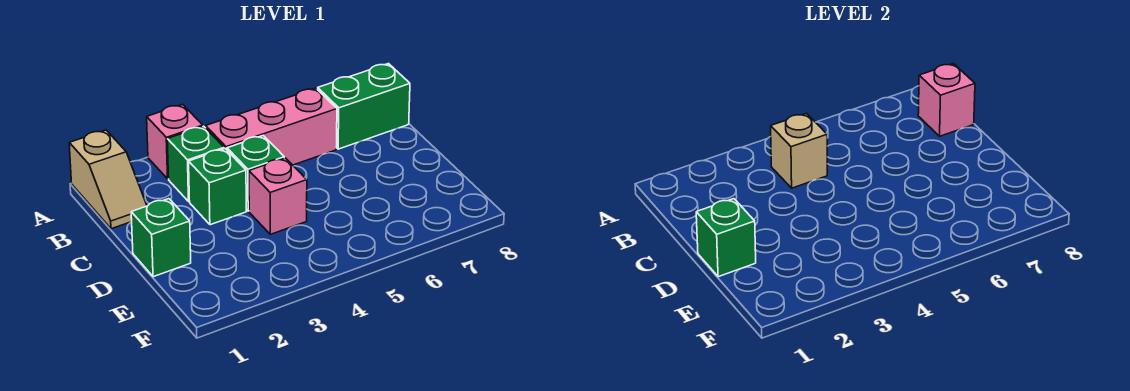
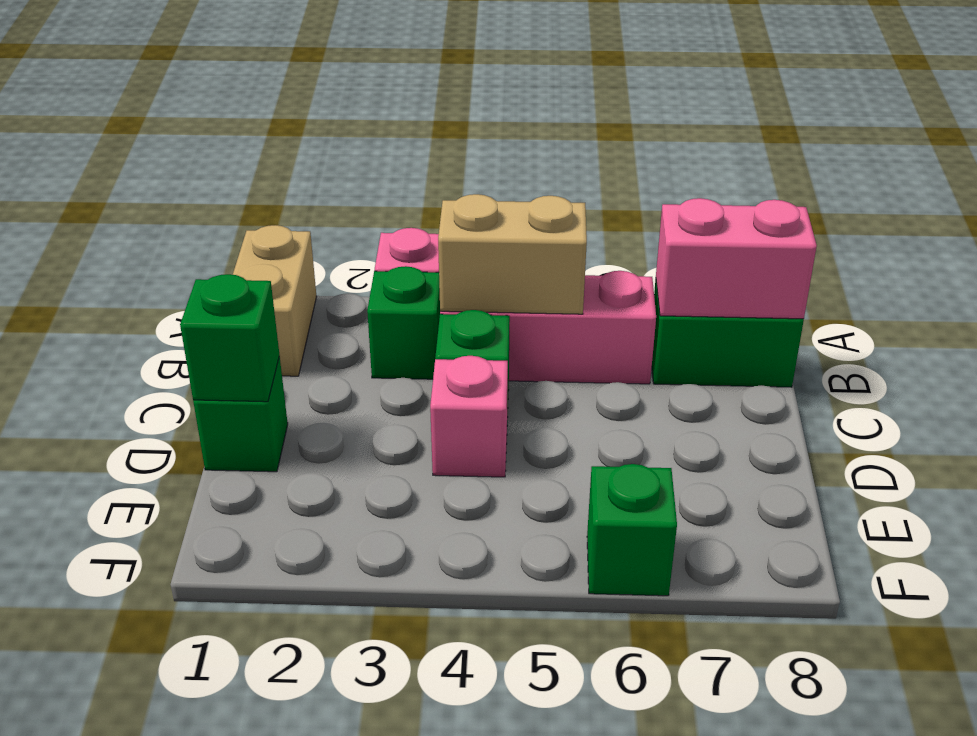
tan 1x2 slope [69,130,147,229] -> tan 1x2 brick [233,225,317,376]
tan 1x1 brick [771,113,827,188] -> tan 1x2 brick [438,194,587,314]
pink 1x1 brick [918,64,975,136] -> pink 1x2 brick [656,198,817,319]
green 1x1 brick [189,149,246,225] -> green 1x1 brick moved to [587,464,677,596]

